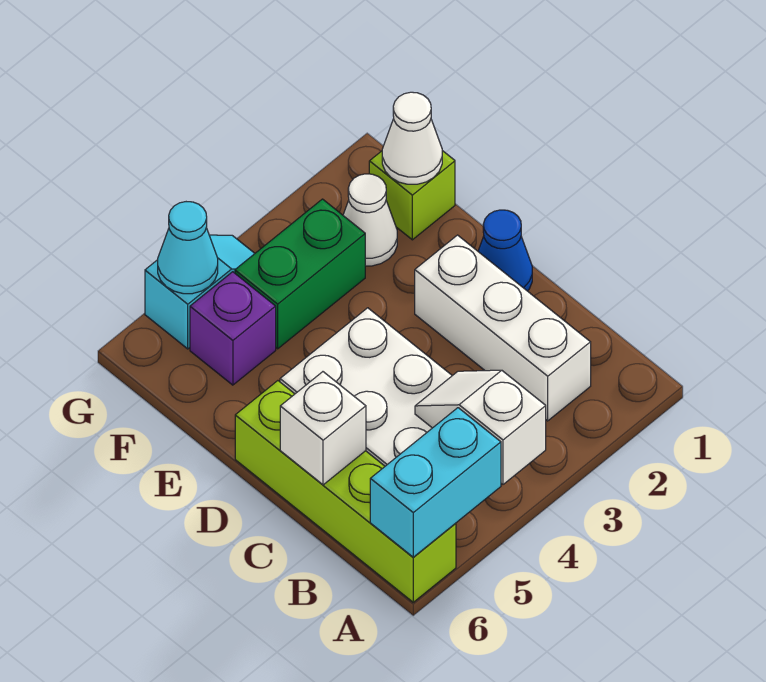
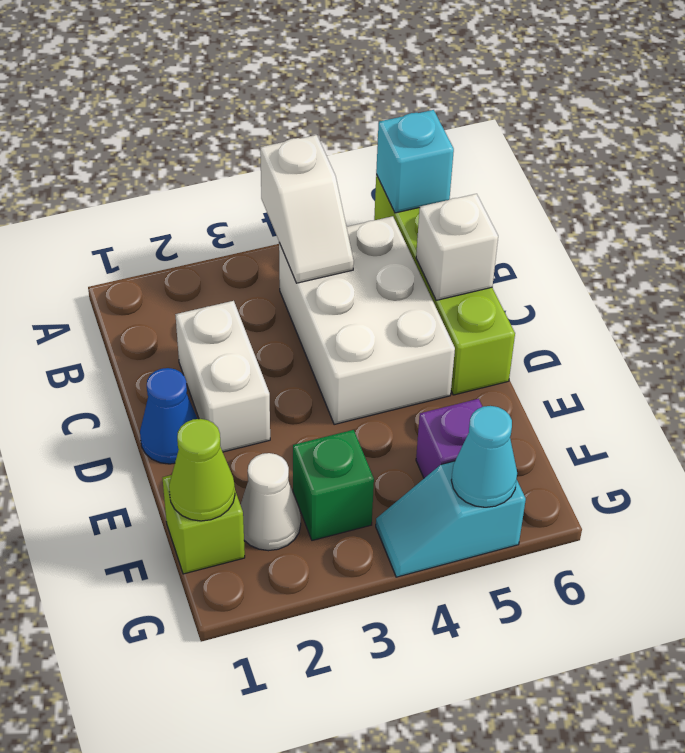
cyan 1x2 brick [370,408,501,557] -> cyan 1x1 brick [376,110,454,213]
white 1x3 brick [415,235,591,421] -> white 1x2 brick [175,301,270,452]
white 1x1 cone [382,92,442,184] -> lime 1x1 cone [169,419,235,521]
green 1x2 brick [235,199,365,349] -> green 1x1 brick [293,430,374,540]

